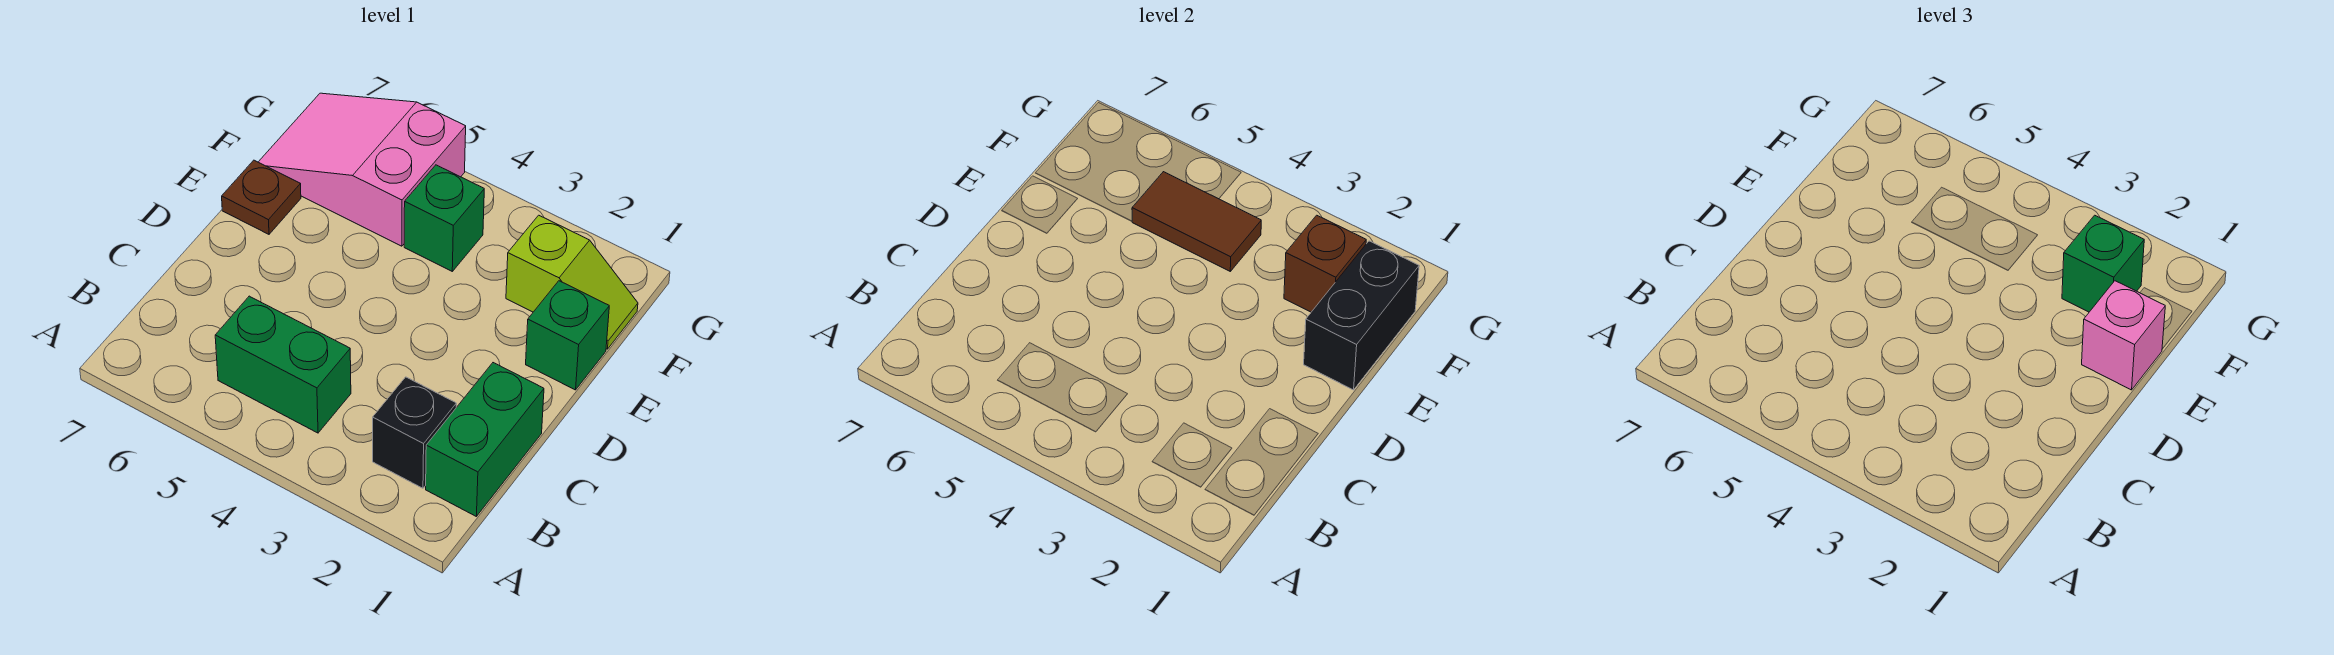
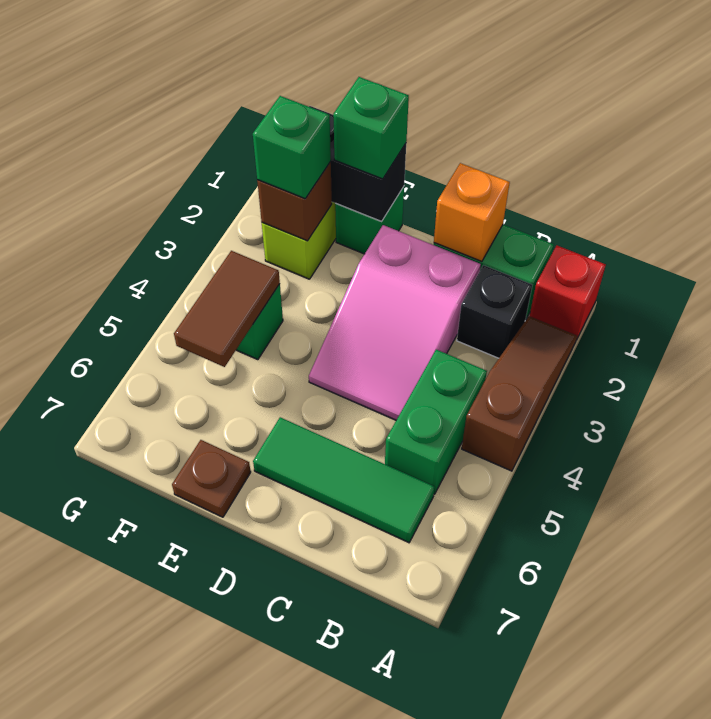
none -> red 1x1 brick [530,245,606,340]
none -> brown 1x3 slope [462,316,577,471]
none -> green 1x3 tile [253,417,435,543]
none -> orange 1x1 brick [434,163,510,261]
pink 1x1 brick [2082,281,2165,390] -> green 1x1 brick [333,77,409,179]
pink 2x3 slope [259,93,466,246] -> pink 2x3 slope moved to [309,225,481,420]

